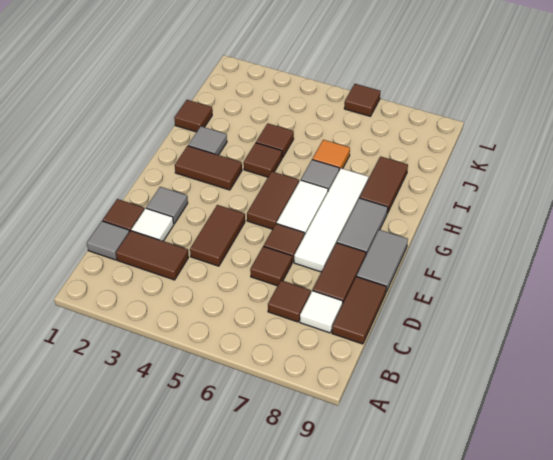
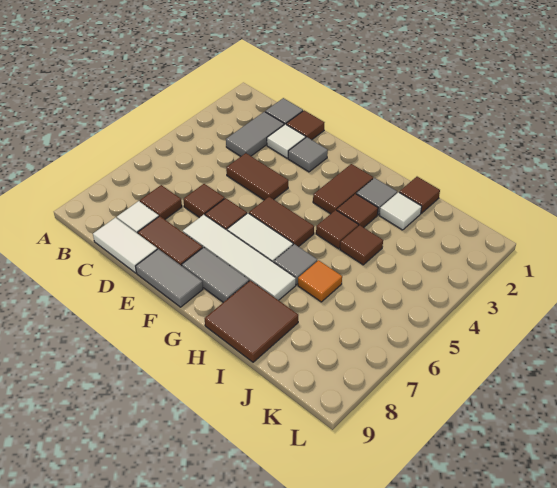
brown 1x2 tile [116,231,189,280] -> grey 1x2 tile [226,112,284,156]
brown 1x2 tile [332,276,386,344] -> white 1x2 tile [93,218,157,273]
brown 1x2 tile [360,156,408,213] -> brown 2x2 tile [205,280,298,362]
none -> white 1x1 tile [379,192,422,230]
brown 1x1 tile [344,84,380,116] -> brown 1x1 tile moved to [337,194,378,227]

